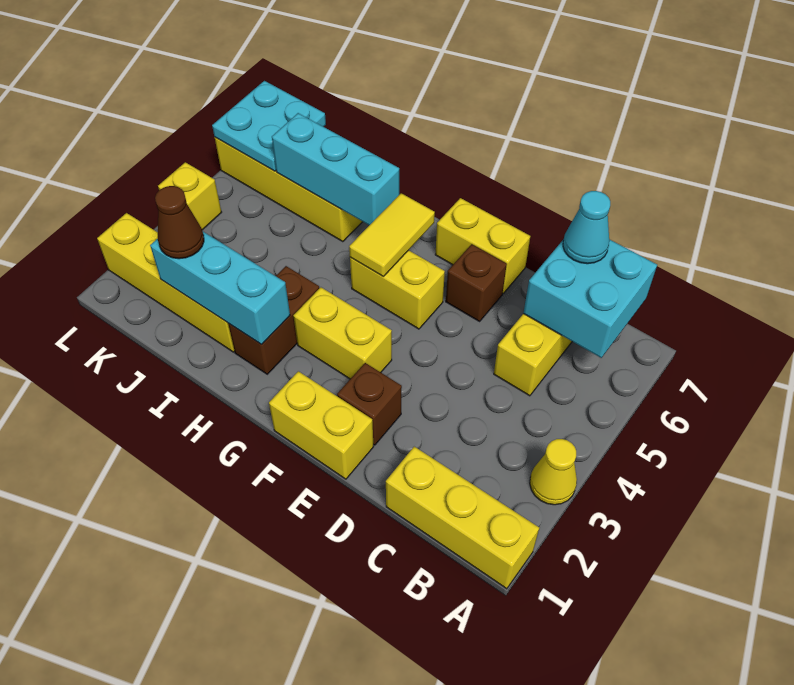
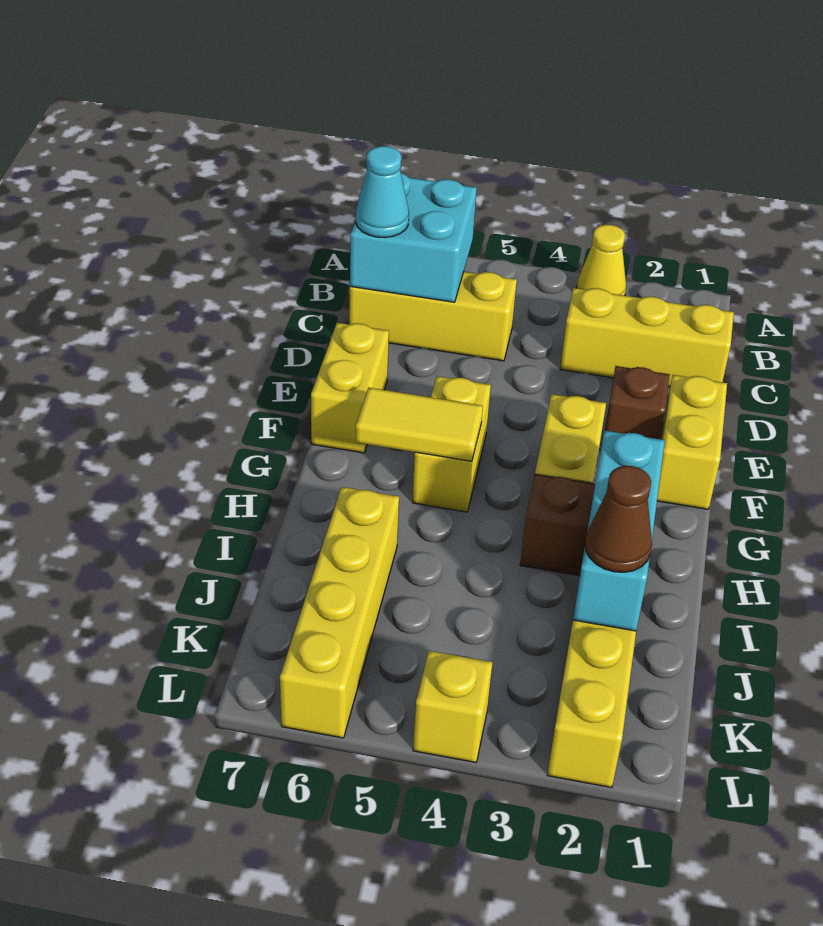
yellow 1x3 brick [386,447,539,589] -> yellow 1x3 brick turned to [560,288,734,387]
brown 1x1 brick [446,244,507,321] -> none
cyan 1x3 brick [272,113,399,225] -> none
cyan 2x2 plate [212,81,326,171] -> none

